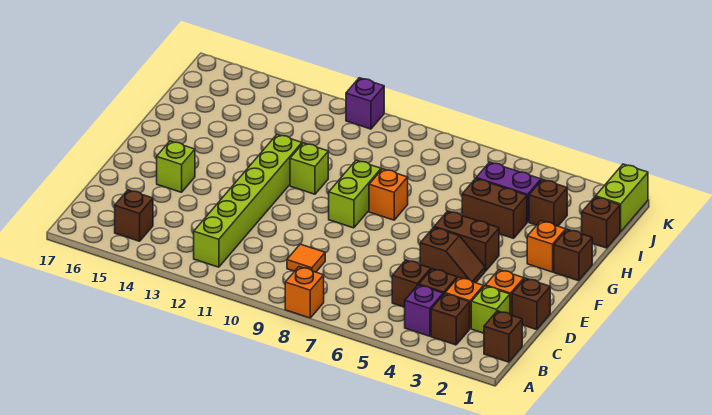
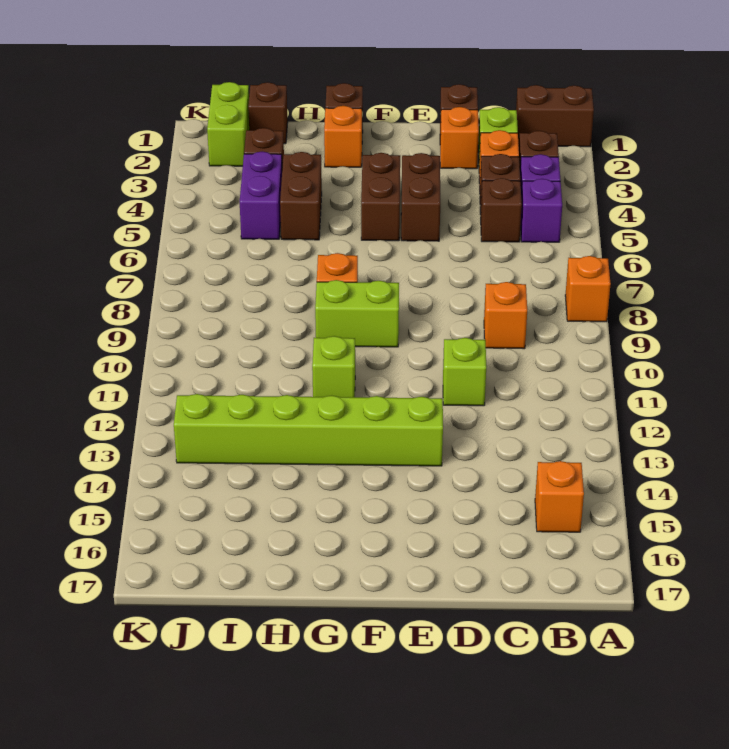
brown 1x1 brick [484,311,522,362] -> brown 1x2 brick [516,85,594,147]
lime 1x6 brick [194,134,302,267] -> lime 1x6 brick moved to [174,394,443,466]
brown 1x1 brick [115,190,153,241] -> orange 1x1 brick [535,461,584,532]
orange 1x1 tile [287,244,325,272] -> orange 1x1 brick [484,282,527,349]
brown 1x2 slope [420,227,485,283] -> brown 1x2 brick [401,153,440,241]
lime 1x1 brick [157,141,195,192] -> lime 1x1 brick moved to [443,338,486,406]
lime 1x2 brick [596,164,648,232] -> lime 1x2 brick turned to [207,82,249,166]
purple 1x1 brick [346,78,384,129] -> purple 1x1 brick moved to [521,179,562,242]

